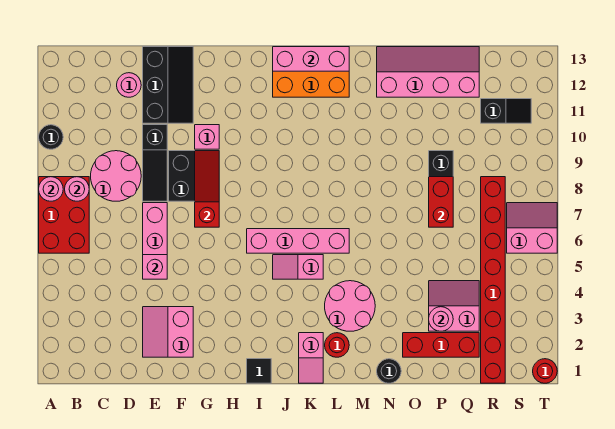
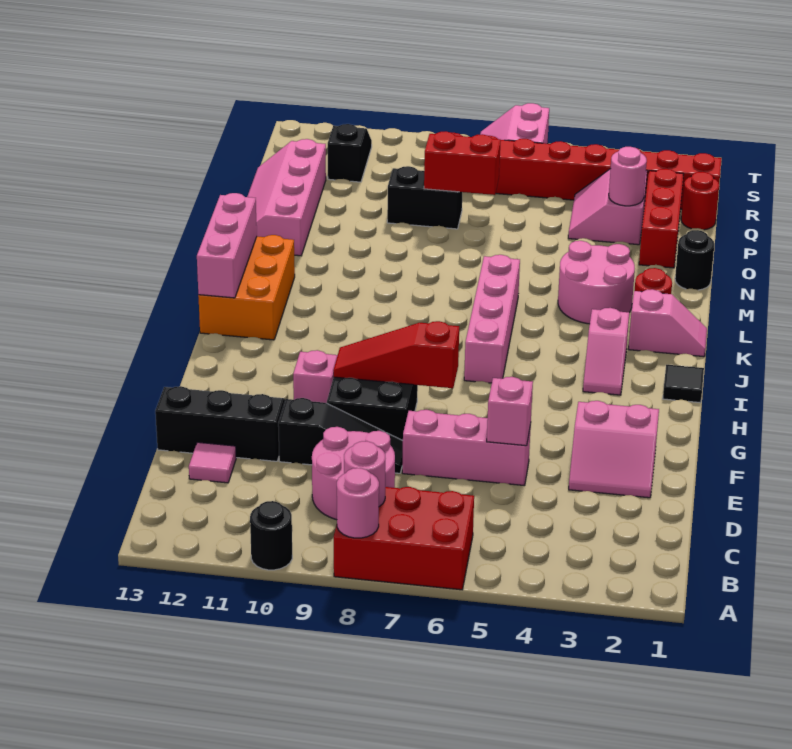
pink 1x1 round brick [117,73,141,97] -> pink 1x1 tile [189,442,236,483]
pink 1x2 slope [273,255,323,279] -> pink 1x2 slope moved to [583,308,629,395]
red 1x1 round brick [533,359,557,383] -> red 1x1 round brick moved to [681,172,719,230]

